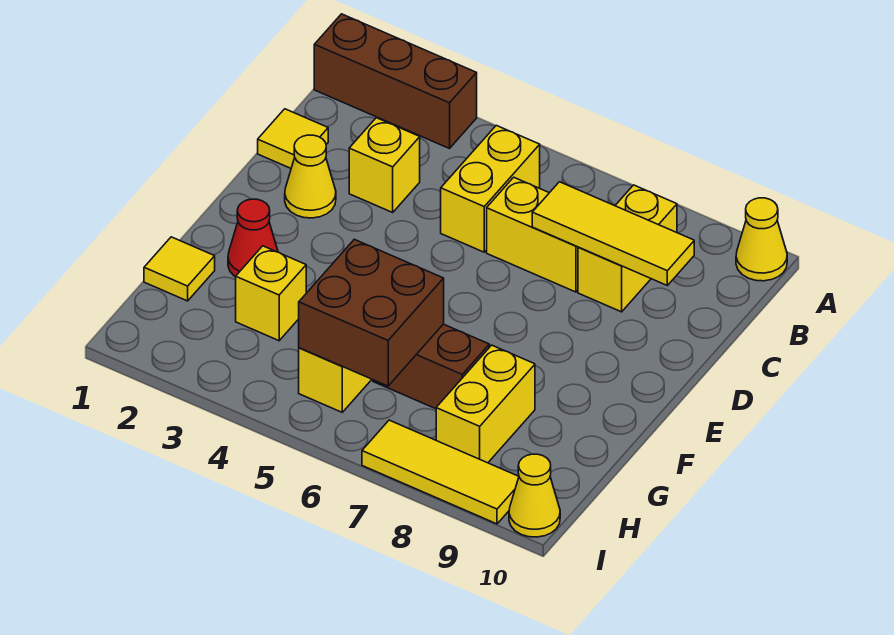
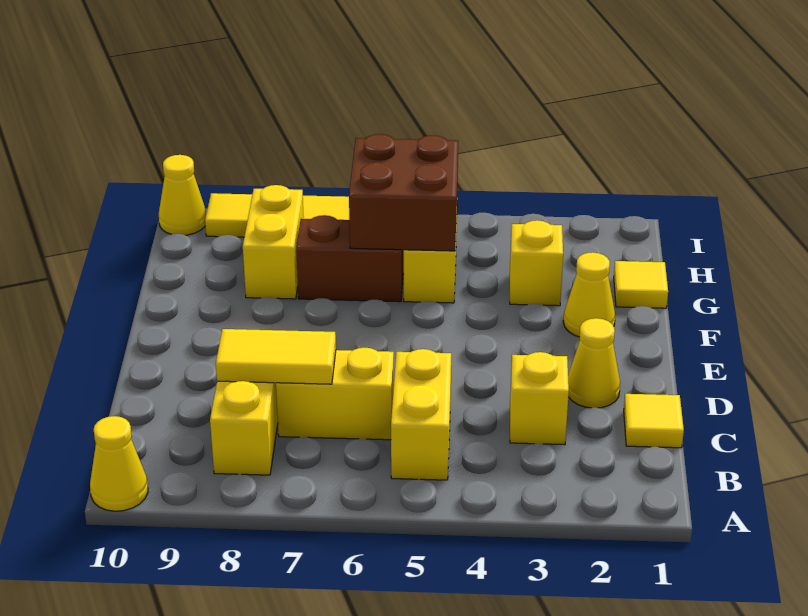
brown 1x3 brick [314,14,477,149] -> none
yellow 1x3 tile [532,182,694,285] -> yellow 1x2 tile [216,329,336,384]
red 1x1 cone [228,199,278,277] -> yellow 1x1 cone [563,252,615,337]

